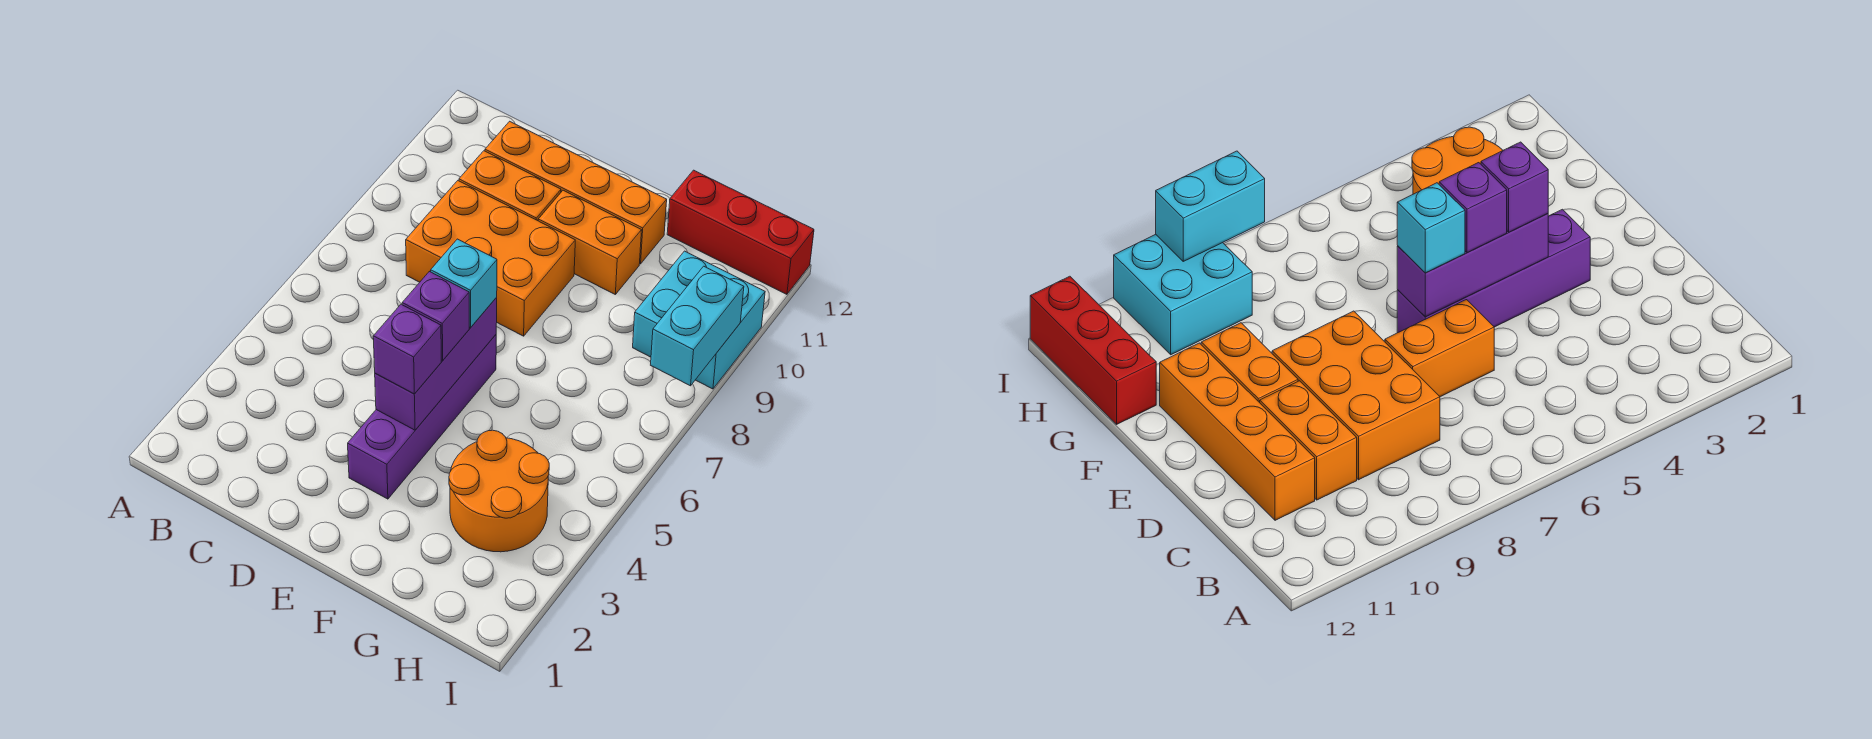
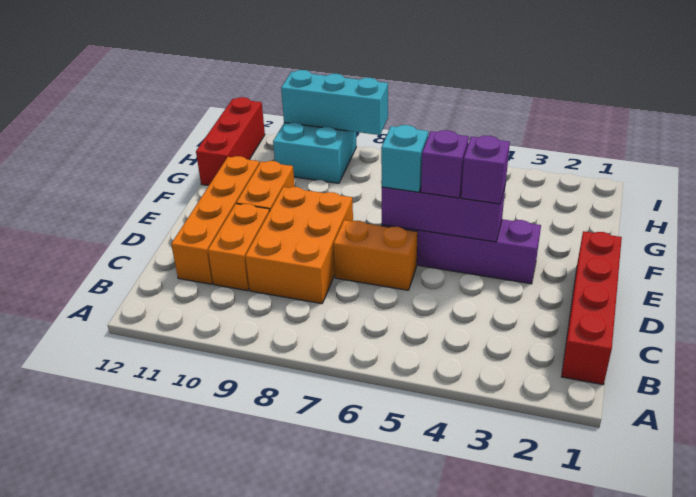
none -> red 1x4 brick [561,231,622,385]
orange 2x2 round brick [449,430,549,552] -> none
cyan 1x2 brick [651,266,744,386] -> cyan 1x3 brick [281,70,388,135]

